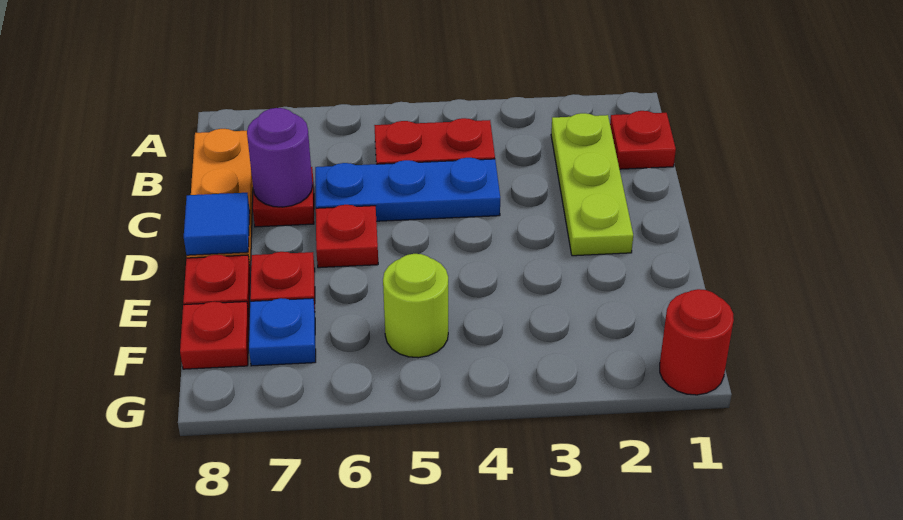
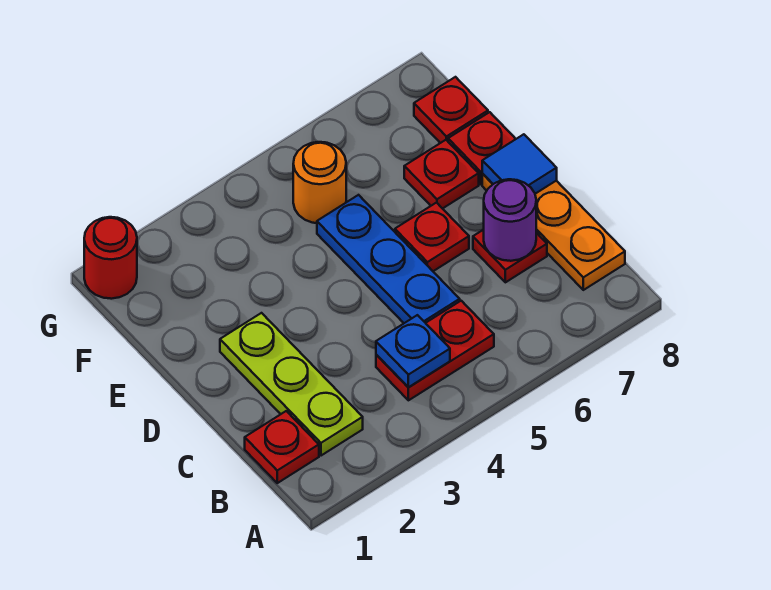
blue 1x3 plate [315,158,500,221] -> blue 1x3 plate turned to [317,195,460,323]
lime 1x1 round brick [383,254,448,358] -> orange 1x1 round brick [293,142,346,223]
blue 1x1 plate [249,298,316,366] -> blue 1x1 plate moved to [376,315,450,387]

